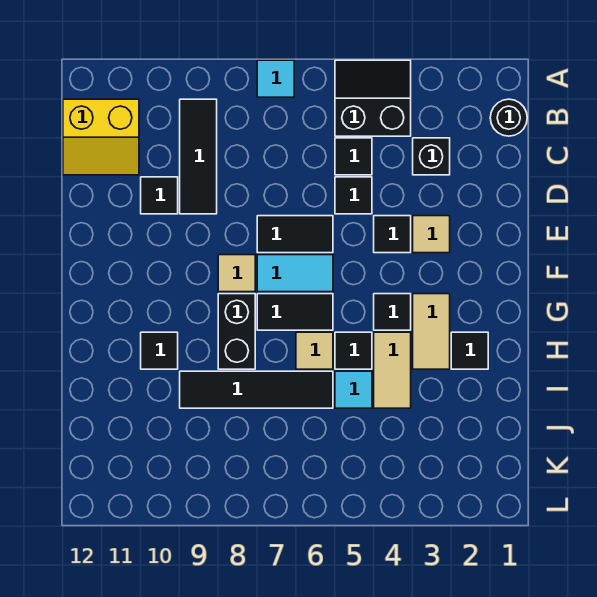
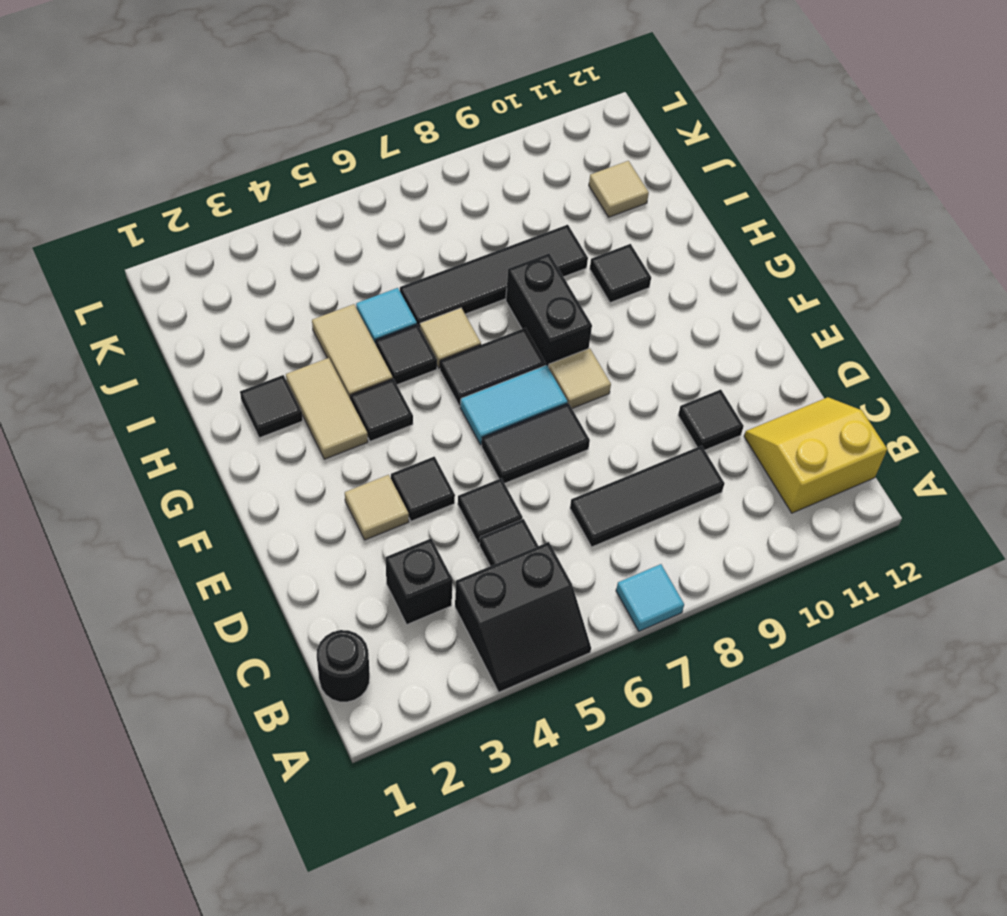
black 1x3 tile [180,99,217,214] -> black 1x3 tile turned to [570,446,725,547]
none -> tan 1x1 tile [589,161,649,217]

